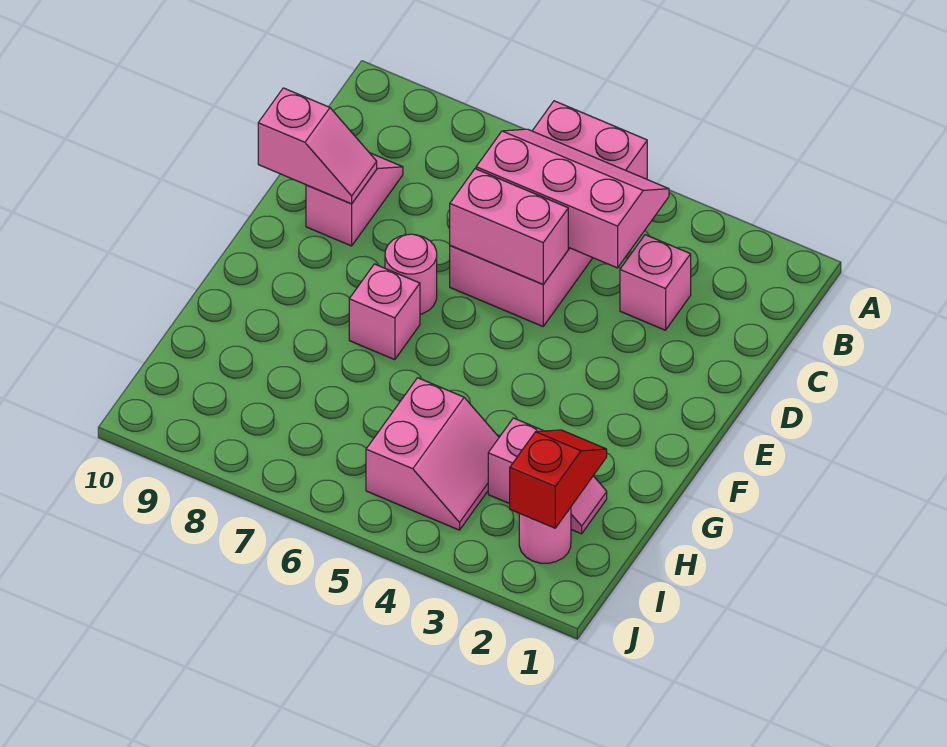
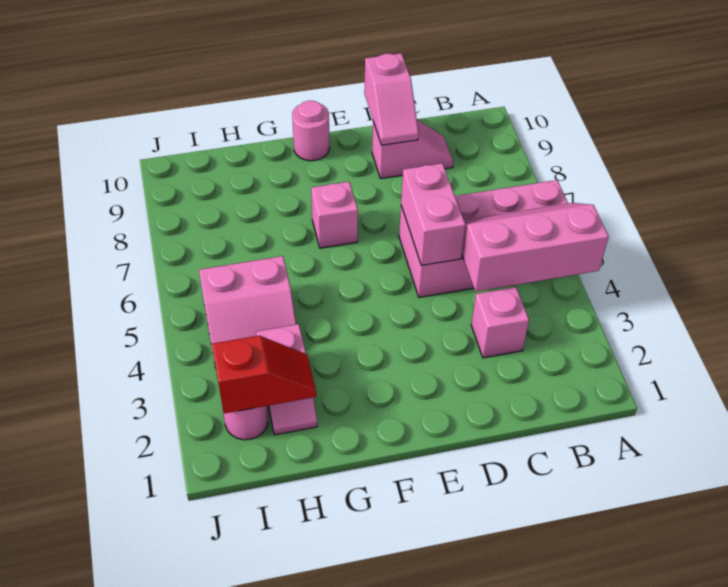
pink 2x3 slope [476,129,669,268] -> pink 2x3 slope turned to [462,203,609,292]
pink 1x1 round brick [385,234,437,314] -> pink 1x1 round brick moved to [292,101,330,161]

